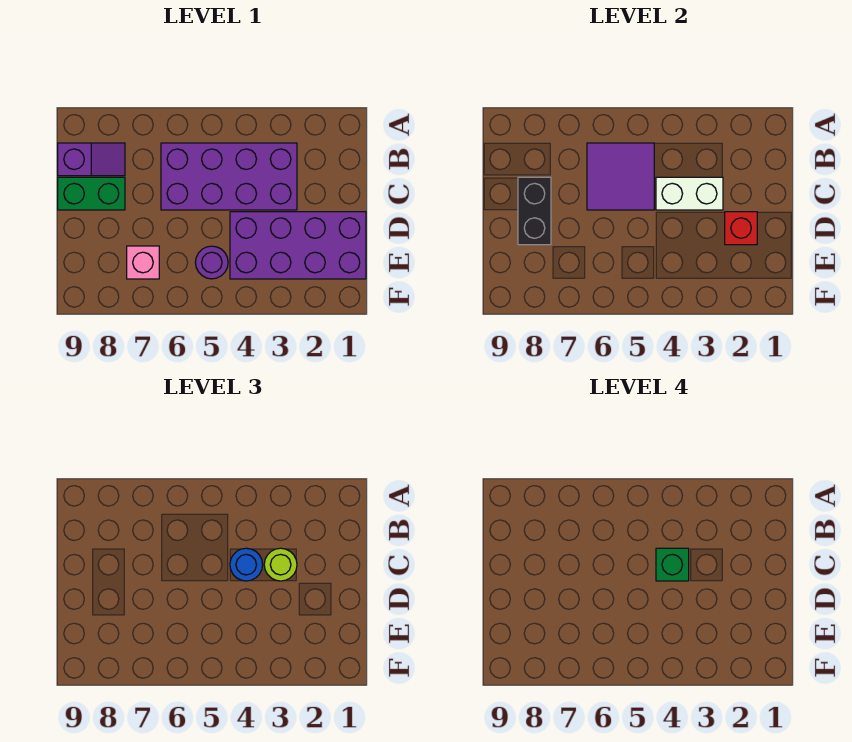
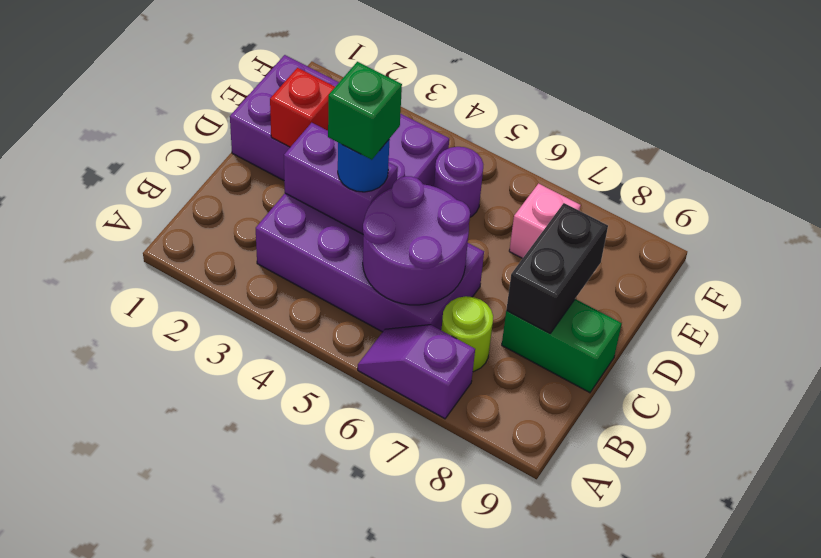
purple 2x2 tile [587,143,654,210] -> purple 2x2 round brick [363,176,470,305]
purple 1x2 slope [58,143,125,176] -> purple 1x2 slope moved to [358,325,475,419]
white 1x2 brick [656,177,723,210] -> purple 1x2 brick [284,123,398,234]
lime 1x1 round brick [264,548,297,581] -> lime 1x1 round brick moved to [441,296,493,372]

